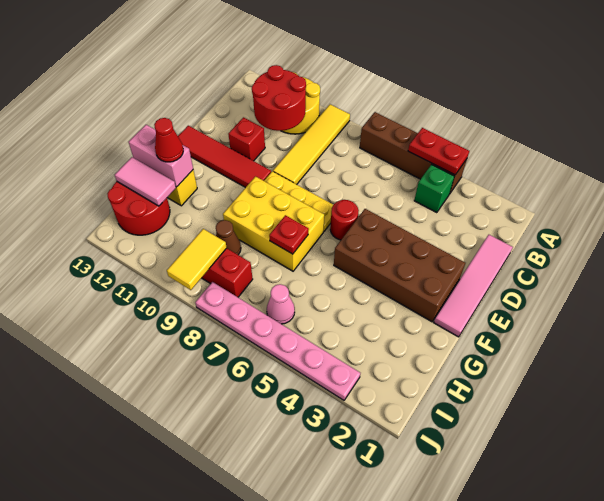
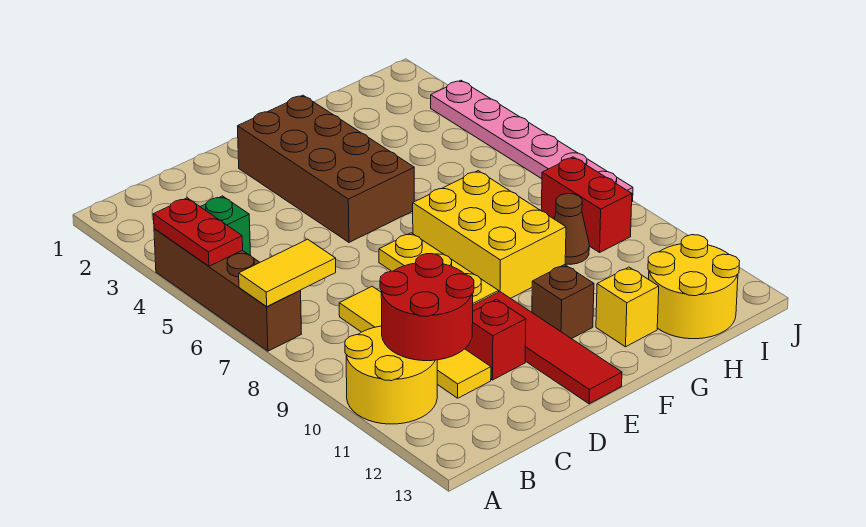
yellow 1x4 tile [273,104,350,184] -> yellow 1x4 tile turned to [339,286,491,398]
pink 1x4 tile [434,235,513,337] -> none
red 1x1 round brick [330,200,359,240] -> none
none -> brown 1x1 brick [532,265,594,339]
red 1x1 plate [269,215,309,254] -> none
pink 1x2 brick [129,125,193,187] -> none
red 1x1 cone [154,118,183,162] -> none
red 2x2 round brick [107,182,170,235] -> yellow 2x2 round brick [648,235,740,339]
pink 1x2 tile [115,157,176,206] -> none
pink 1x1 cone [267,284,295,324] -> none
yellow 1x2 tile [167,229,227,290] -> yellow 1x2 tile moved to [239,239,336,306]

